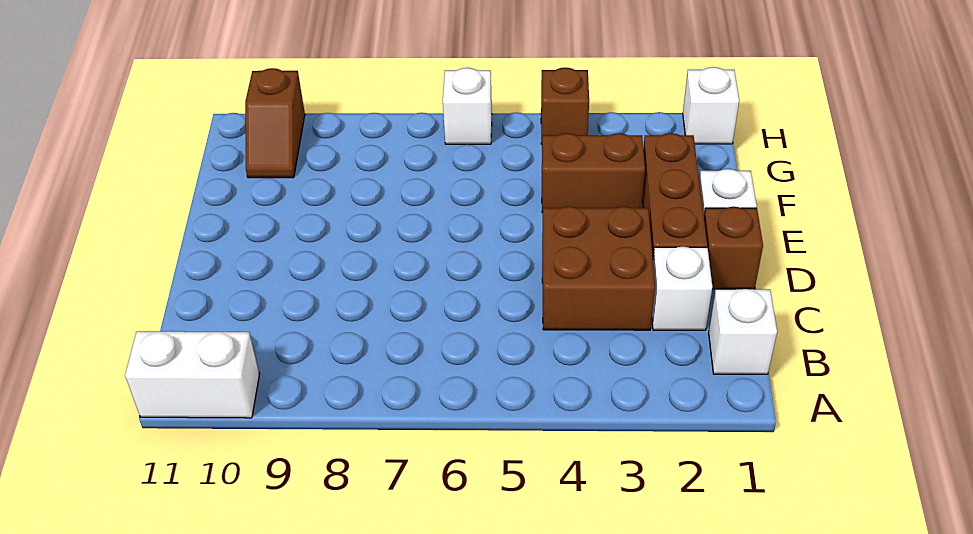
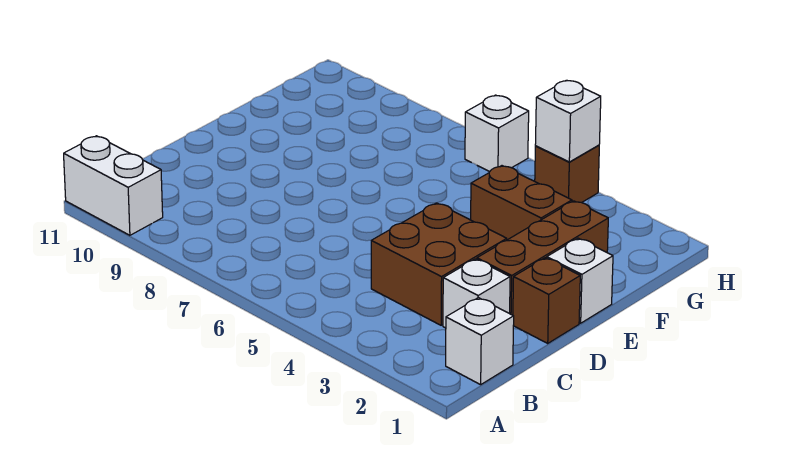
brown 1x2 slope [245,68,305,178] -> none
white 1x1 brick [683,67,739,144] -> white 1x1 brick moved to [535,80,601,162]

